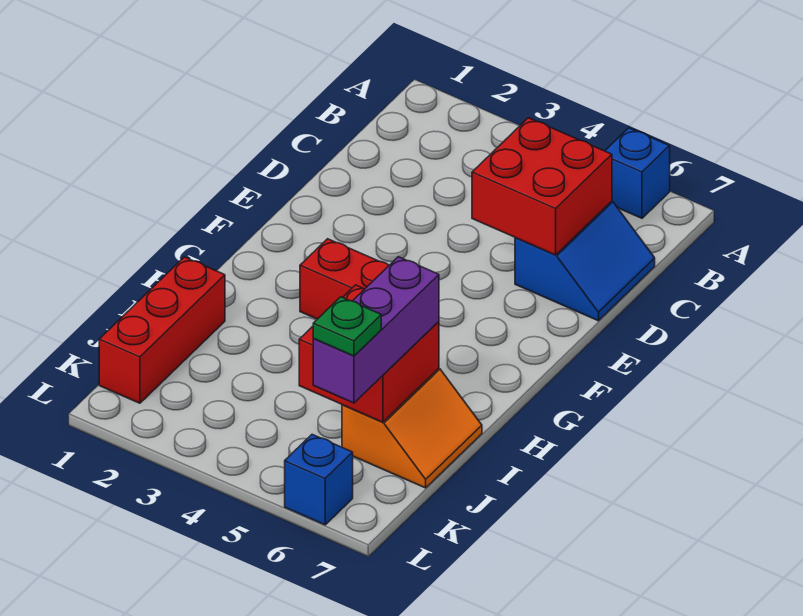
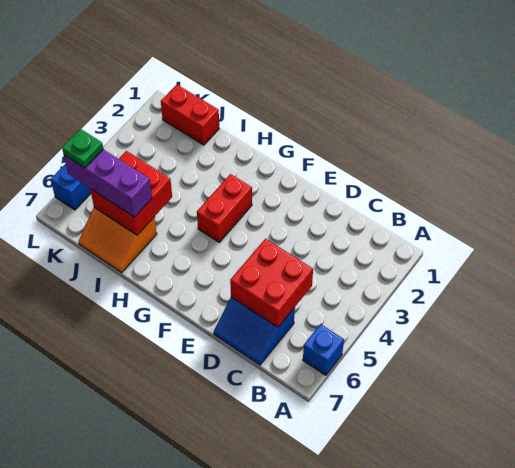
red 1x3 brick [99,257,225,403] -> red 1x2 brick [161,85,219,145]

